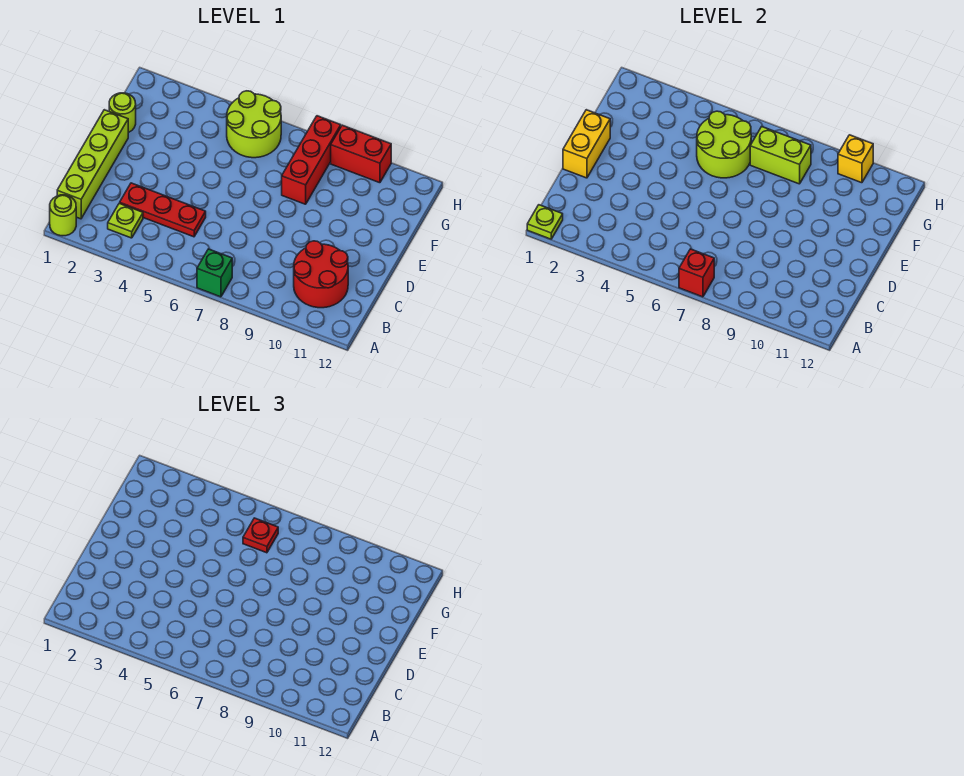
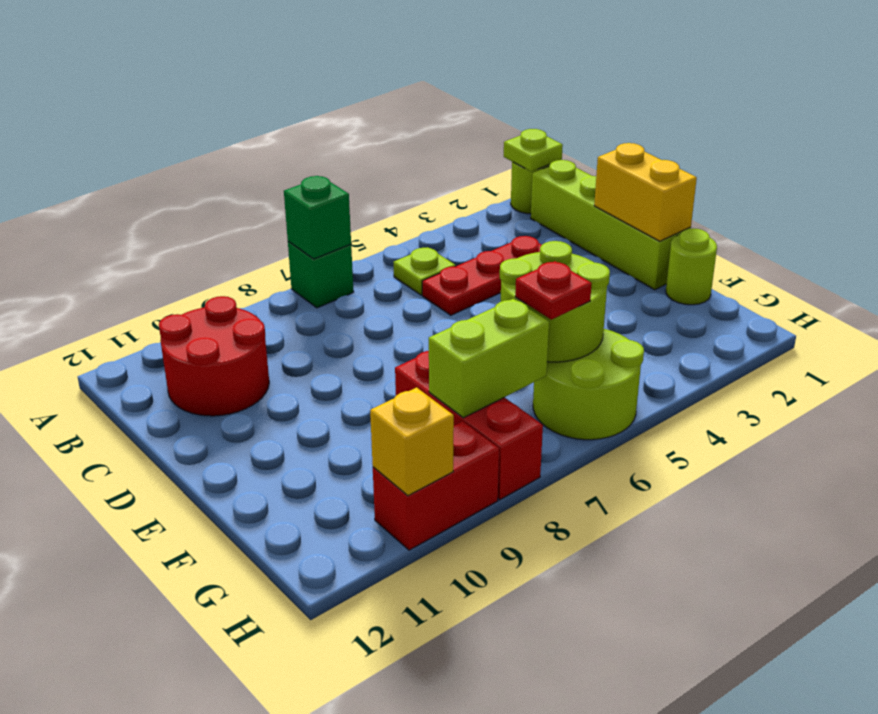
red 1x1 brick [679,249,714,297] -> green 1x1 brick [284,176,351,259]
lime 1x1 plate [108,203,143,238] -> lime 1x1 plate moved to [393,247,456,295]

